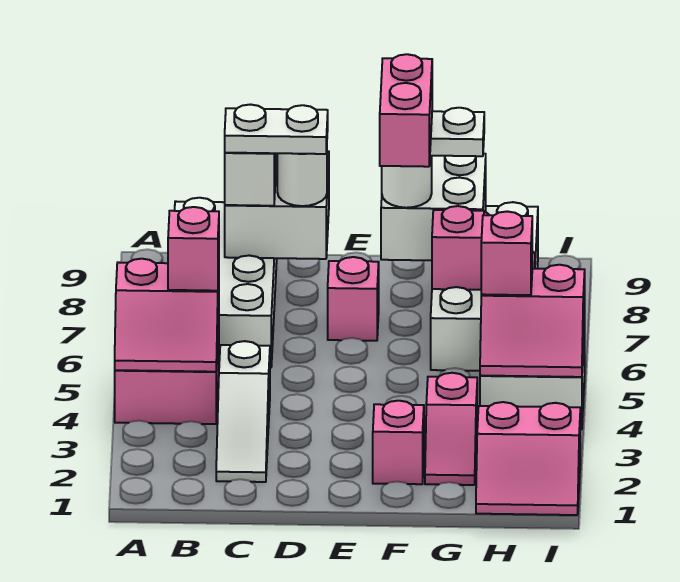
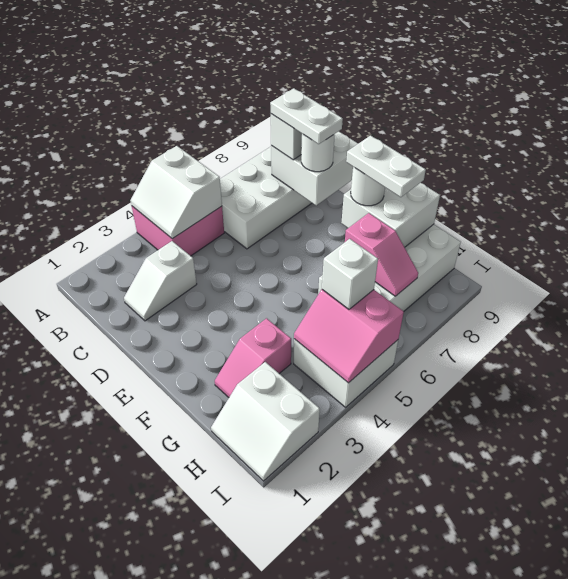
pink 2x2 slope [115,259,219,372] -> white 2x2 slope [130,146,222,239]
pink 1x1 brick [168,207,219,291] -> none
white 1x3 slope [216,341,270,482] -> white 1x2 slope [124,241,197,321]
pink 1x1 brick [328,257,379,341] -> none
pink 1x1 brick [373,401,424,484] -> none
pink 1x2 brick [380,54,432,167] -> none
pink 2x2 slope [476,402,580,515] -> white 2x2 slope [211,362,320,481]
pink 1x1 brick [481,211,532,295] -> white 1x1 brick [322,239,378,309]

